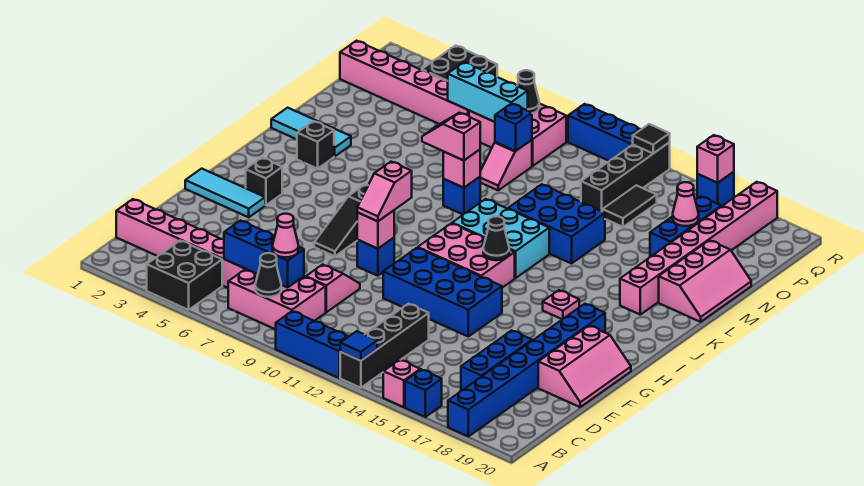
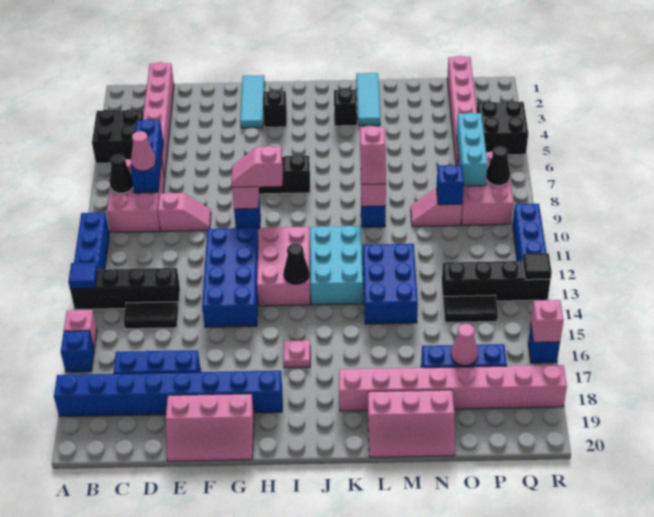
none -> black 1x2 tile [124,302,178,329]
pink 1x2 slope [422,113,480,161] -> pink 1x2 slope turned to [360,126,386,184]

